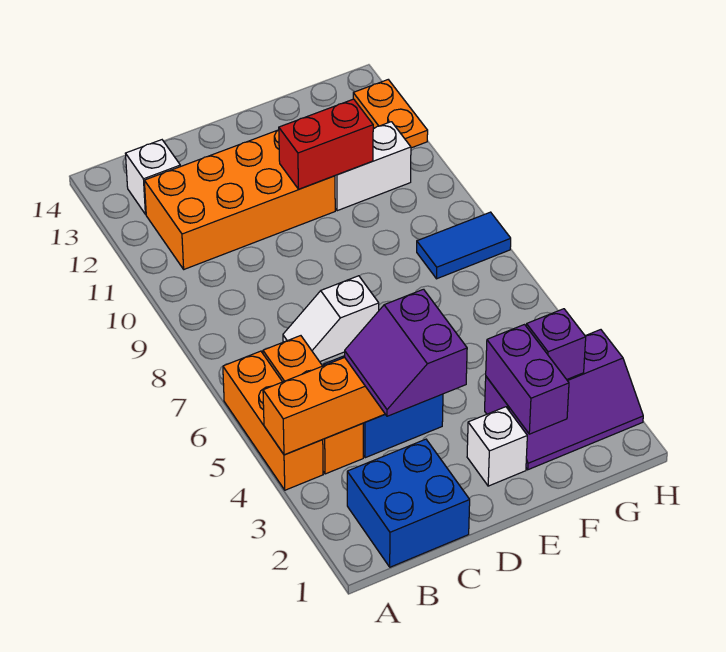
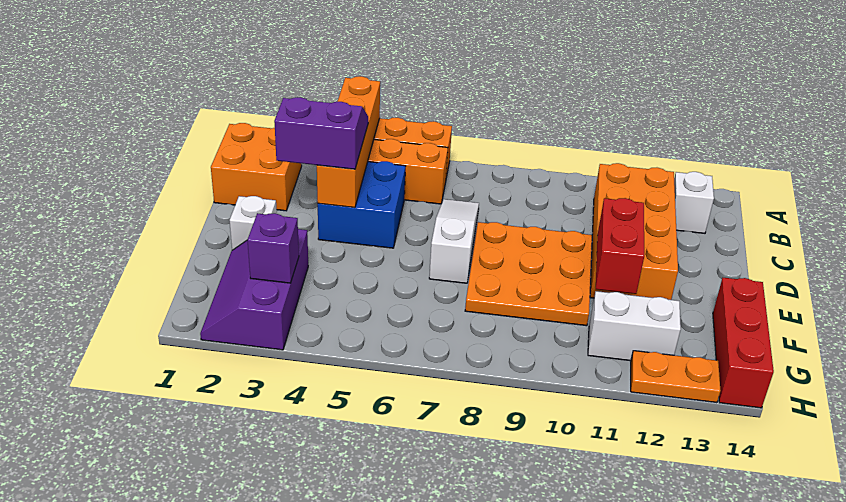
blue 2x2 brick [347,439,470,567] -> orange 2x2 brick [211,123,302,211]
white 1x2 slope [283,276,379,362] -> white 1x3 slope [429,199,479,283]
none -> orange 3x3 plate [465,222,592,326]
purple 1x2 brick [486,325,569,434] -> none
white 1x2 brick [335,122,411,211] -> white 1x2 brick turned to [588,291,681,361]
none -> red 1x3 brick [713,278,774,408]
blue 1x2 tile [417,212,511,279] -> none

